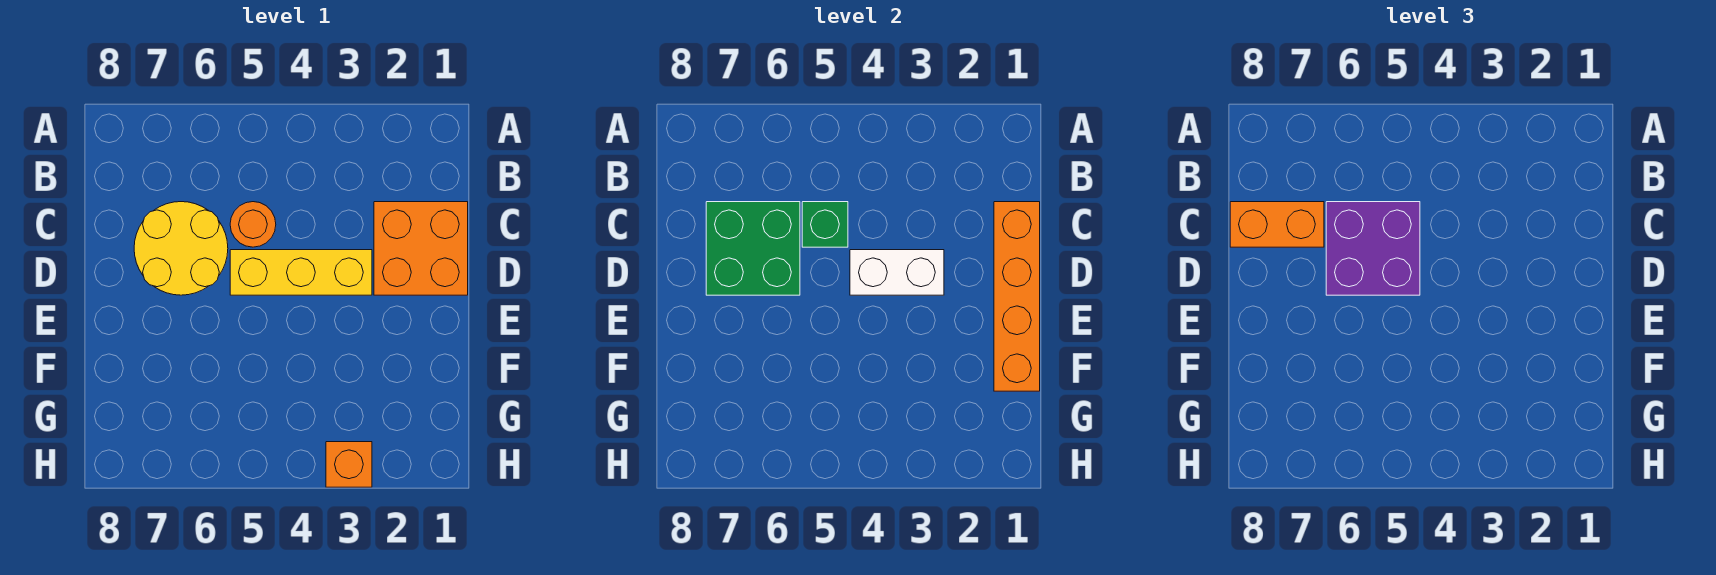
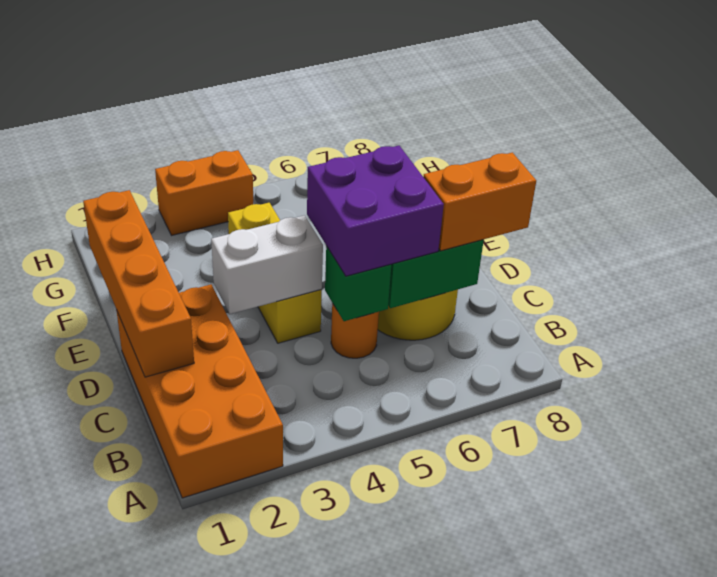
orange 2x2 brick [374,202,468,295] -> orange 2x4 brick [116,285,283,498]
yellow 1x3 brick [230,250,372,295] -> yellow 1x3 brick turned to [228,203,322,343]
orange 1x1 brick [326,442,372,487] -> orange 1x2 brick [155,150,253,235]

